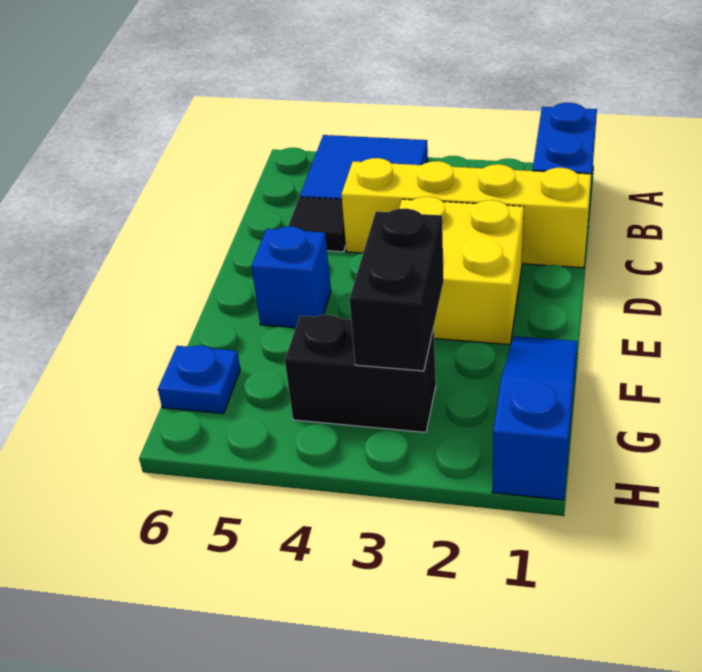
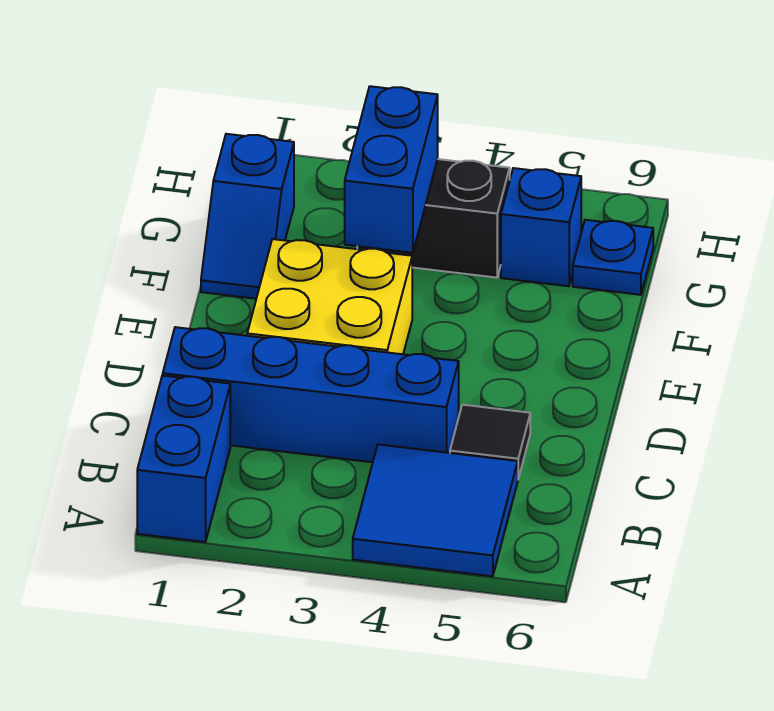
yellow 1x4 brick [341,158,591,268] -> blue 1x4 brick [163,327,459,462]
blue 1x1 brick [251,226,331,328] -> blue 1x1 brick moved to [501,168,581,286]
blue 1x3 slope [492,336,577,500] -> blue 1x2 slope [201,134,294,299]
black 1x2 brick [349,208,444,371] -> blue 1x2 brick [345,86,438,253]

